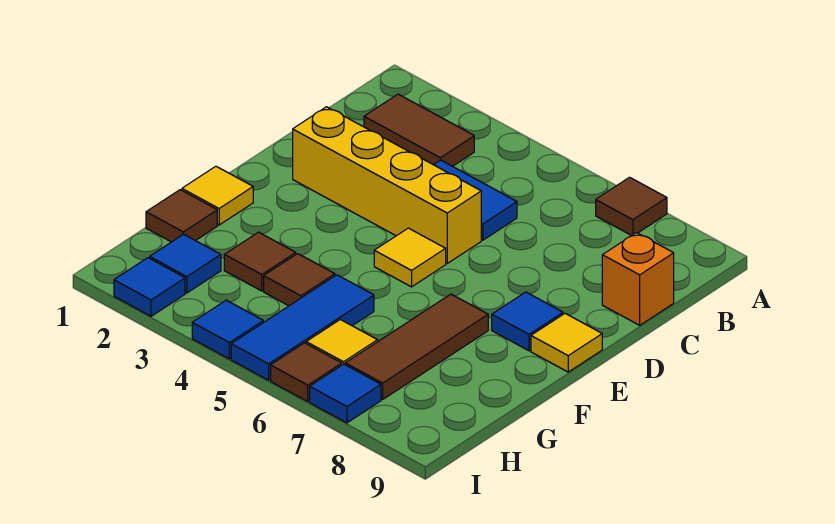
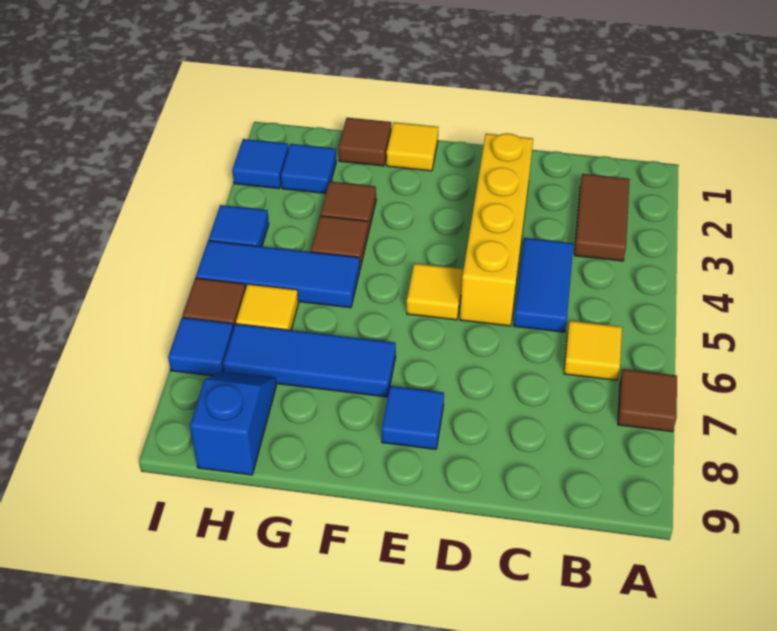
orange 1x1 brick [602,233,674,325] -> none
yellow 1x1 tile [531,314,602,372] -> yellow 1x1 tile moved to [564,321,622,380]
brown 1x3 tile [345,294,488,399] -> blue 1x3 tile [223,324,396,397]
none -> blue 1x2 slope [190,372,276,475]

